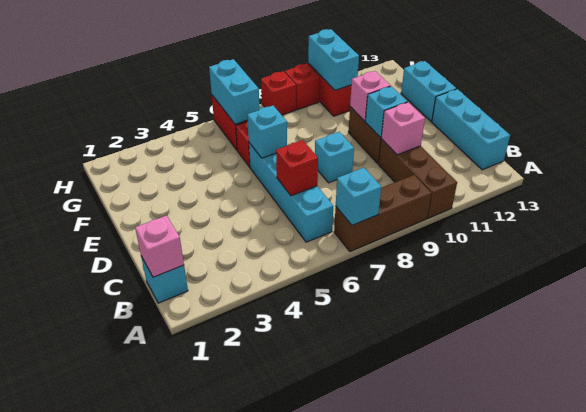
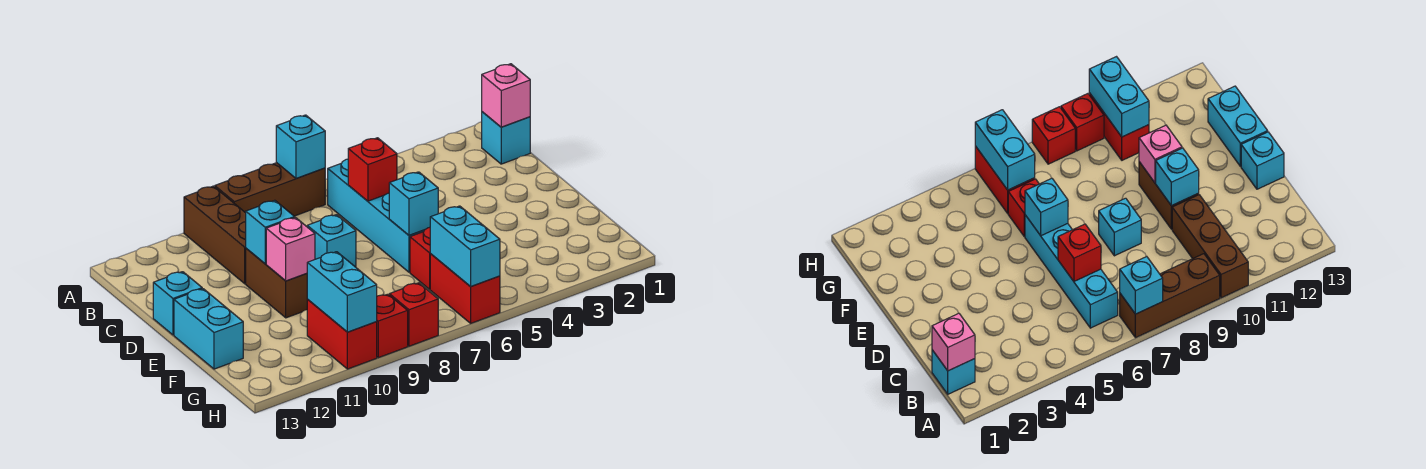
cyan 1x3 brick [432,89,510,170] -> cyan 1x1 brick [153,272,202,335]
pink 1x1 brick [381,102,425,155] -> none

